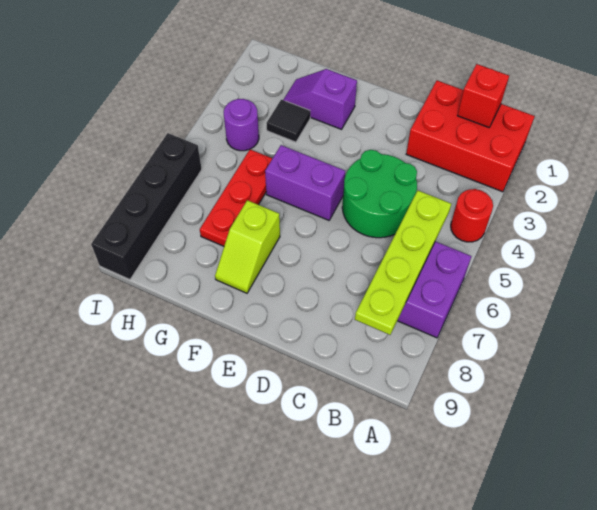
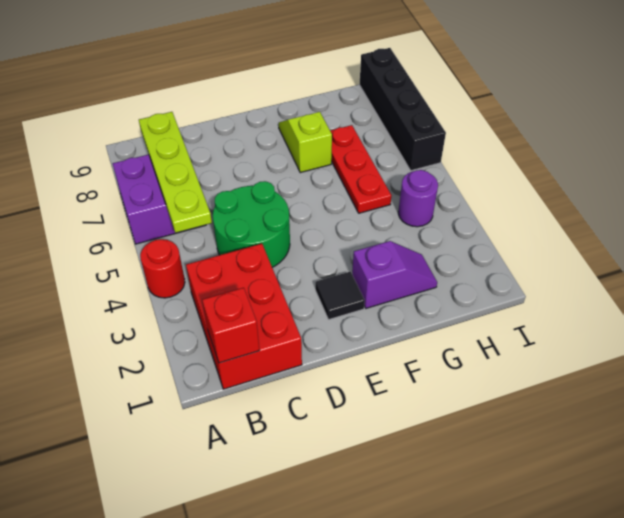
red 2x3 brick [406,81,535,192] -> red 2x3 brick turned to [186,244,302,389]
purple 1x2 brick [265,145,345,220] -> none
black 1x1 tile [267,100,310,142] -> black 1x1 tile moved to [315,272,365,320]

